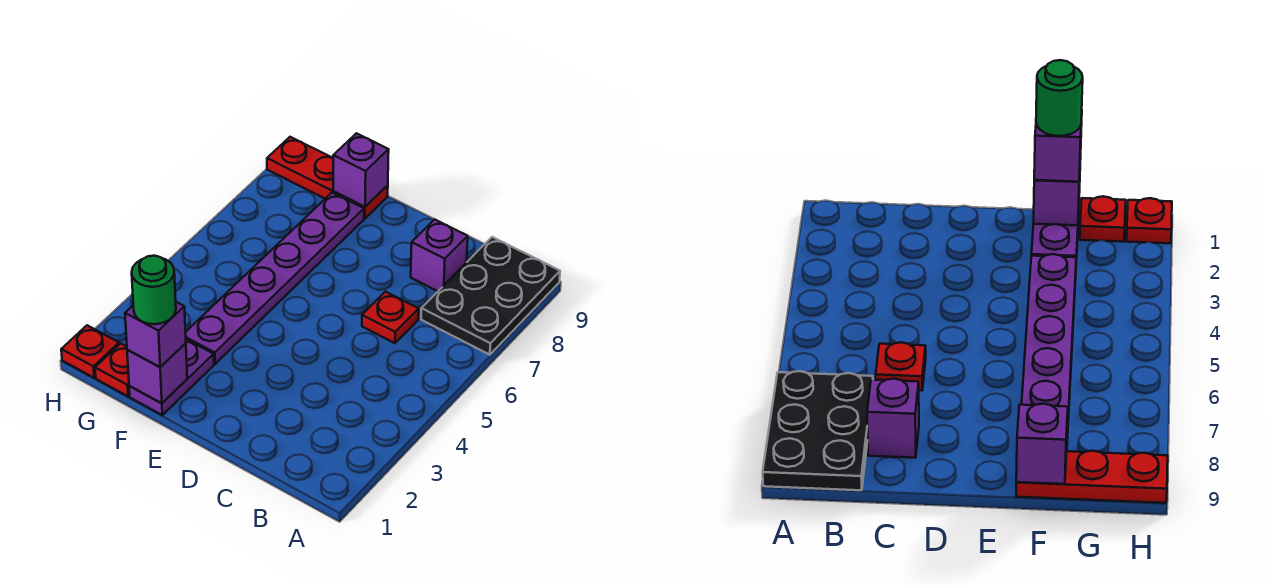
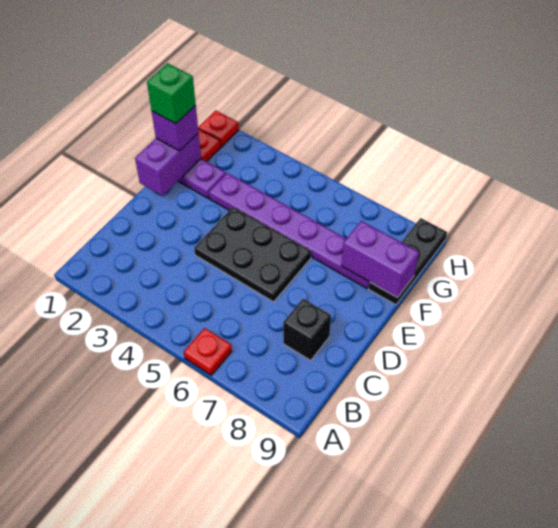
black 2x3 plate [421,237,560,355] -> black 2x3 plate moved to [194,207,311,302]
red 1x1 plate [362,292,419,343] -> red 1x1 plate moved to [184,328,232,375]
purple 1x1 brick [411,219,468,291] -> black 1x1 brick [283,299,331,360]
purple 1x1 brick [127,343,187,403] -> purple 1x2 brick [135,133,201,196]
green 1x1 round brick [132,256,176,324] -> green 1x1 brick [147,63,196,124]
red 1x3 plate [267,137,388,219] -> black 1x3 plate [369,218,447,305]
purple 1x1 brick [333,133,389,207] -> purple 1x2 brick [341,221,419,298]

